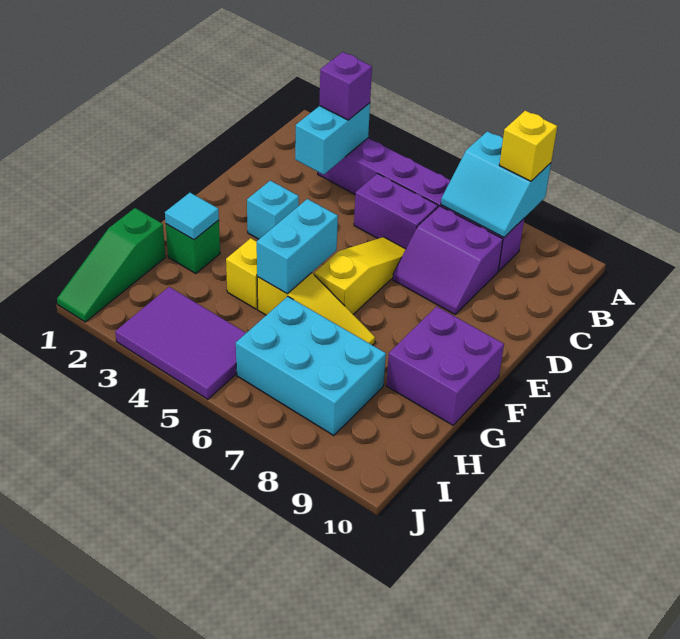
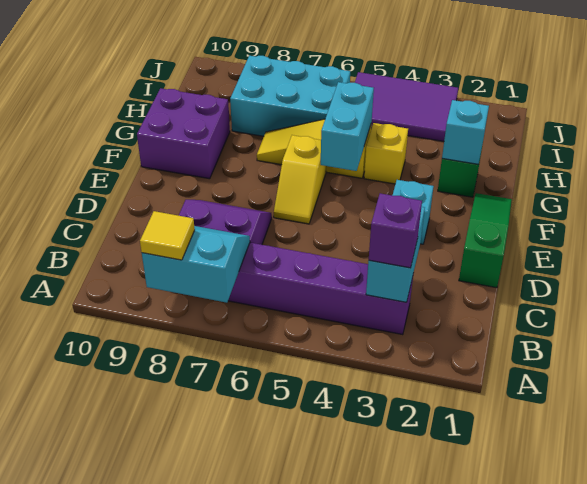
yellow 1x1 brick [499,111,557,181] -> yellow 1x1 tile [140,211,195,260]
purple 1x2 brick [354,174,438,249] -> none
yellow 1x3 slope [314,237,406,314] -> yellow 1x2 slope [274,135,326,224]
cyan 1x1 tile [165,193,219,240] -> cyan 1x1 brick [442,100,489,164]
green 1x3 slope [57,208,165,322] -> green 1x3 slope moved to [459,193,512,288]

